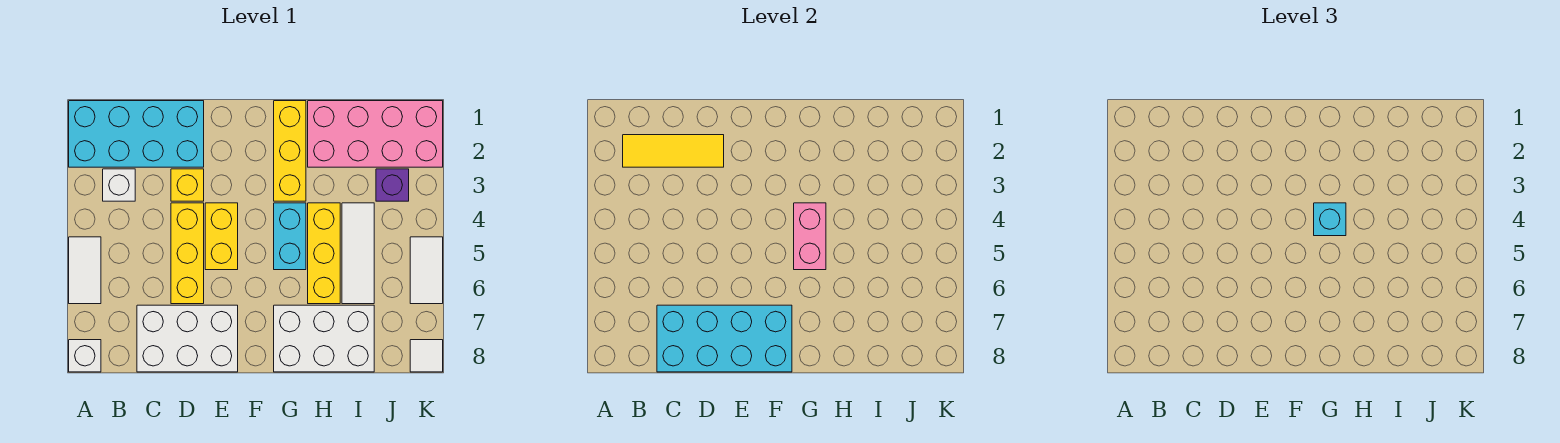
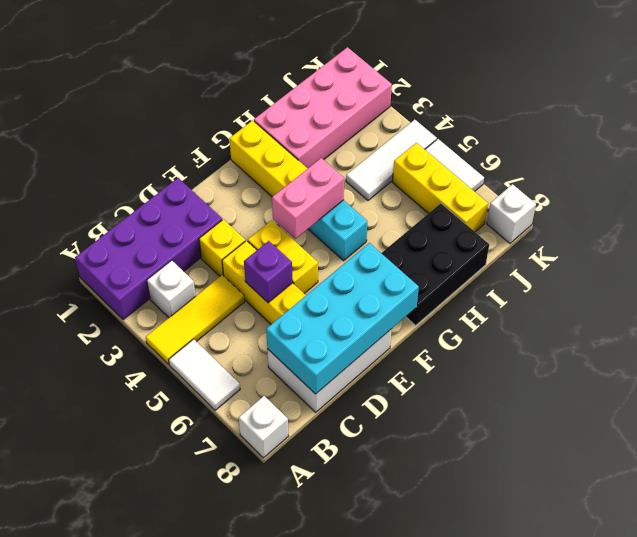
cyan 2x4 brick [69,101,204,167] -> purple 2x4 brick [75,178,222,320]
yellow 1x3 tile [623,135,724,167] -> yellow 1x3 tile moved to [146,275,245,364]
pink 1x2 brick [794,203,826,270] -> pink 1x2 brick turned to [272,158,344,239]
cyan 1x1 brick [1314,203,1346,236] -> none
white 2x3 brick [274,305,374,372] -> black 2x3 brick [382,203,489,325]
yellow 1x3 brick [308,203,340,304] -> yellow 1x3 brick moved to [393,143,488,232]
white 1x3 tile [342,203,374,304] -> white 1x3 tile turned to [346,120,437,200]
purple 1x1 brick [376,169,409,201] -> purple 1x1 brick moved to [244,241,293,303]
white 1x1 tile [410,340,443,372] -> white 1x1 brick [487,184,536,243]

